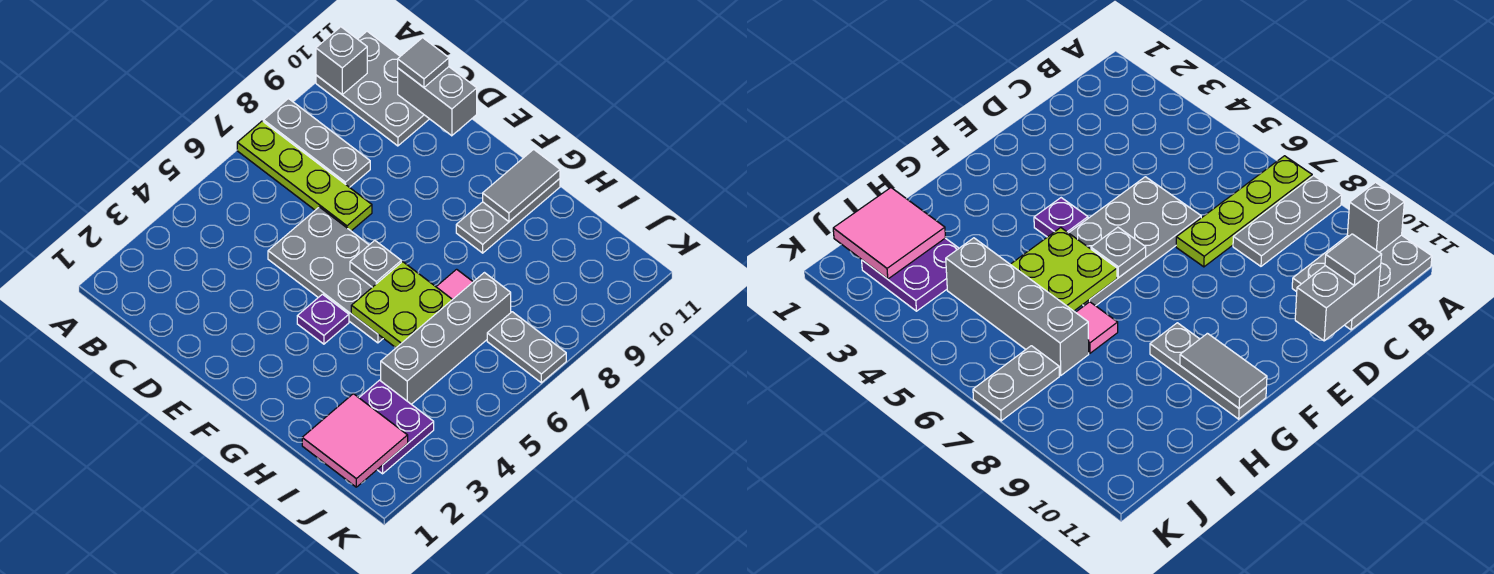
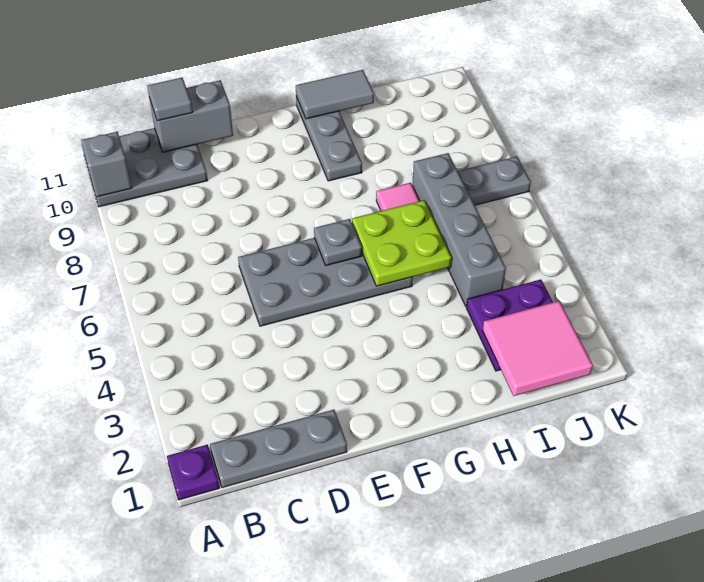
lime 1x4 plate [237,121,372,231] -> none
grey 1x3 plate [263,99,370,187] -> grey 1x3 plate moved to [210,410,347,488]
purple 1x1 plate [297,294,349,344] -> purple 1x1 plate moved to [167,445,220,500]
grey 1x2 tile [483,149,560,222] -> grey 1x2 tile turned to [296,70,374,119]

